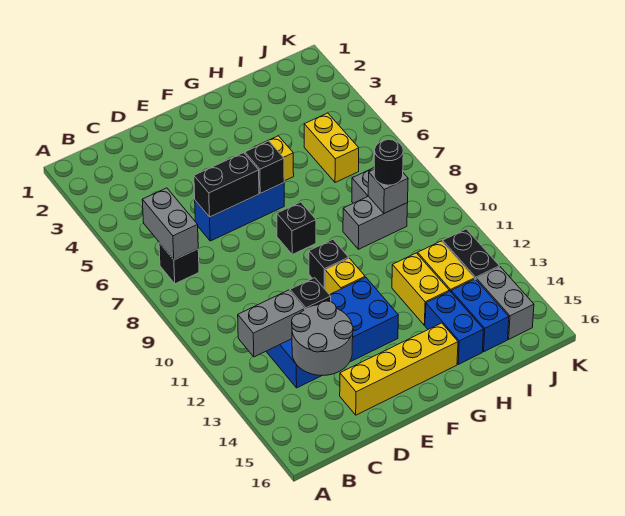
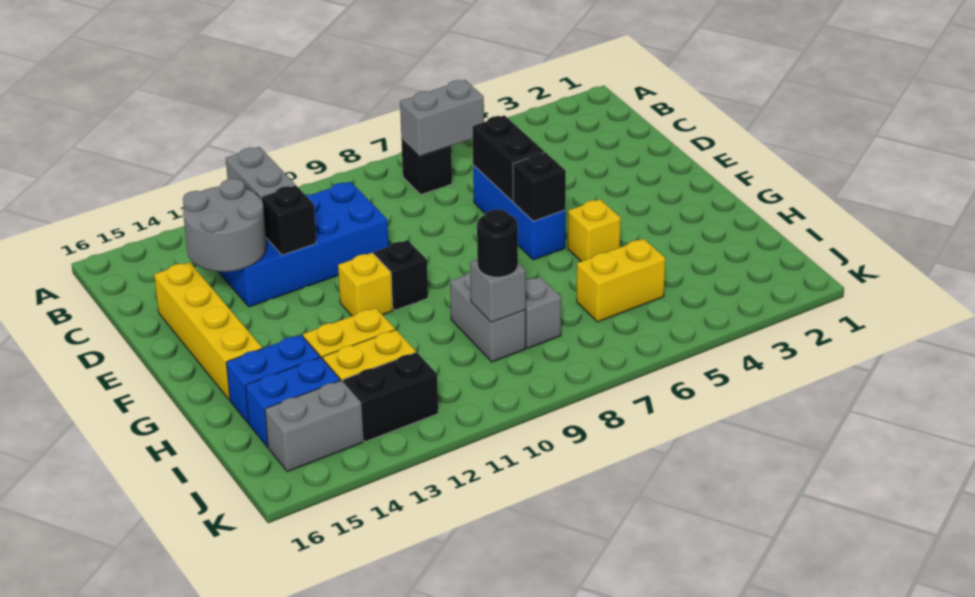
blue 2x4 brick [266,277,398,388] -> blue 2x4 brick turned to [219,182,389,307]
black 1x1 brick [277,202,316,254] -> none

